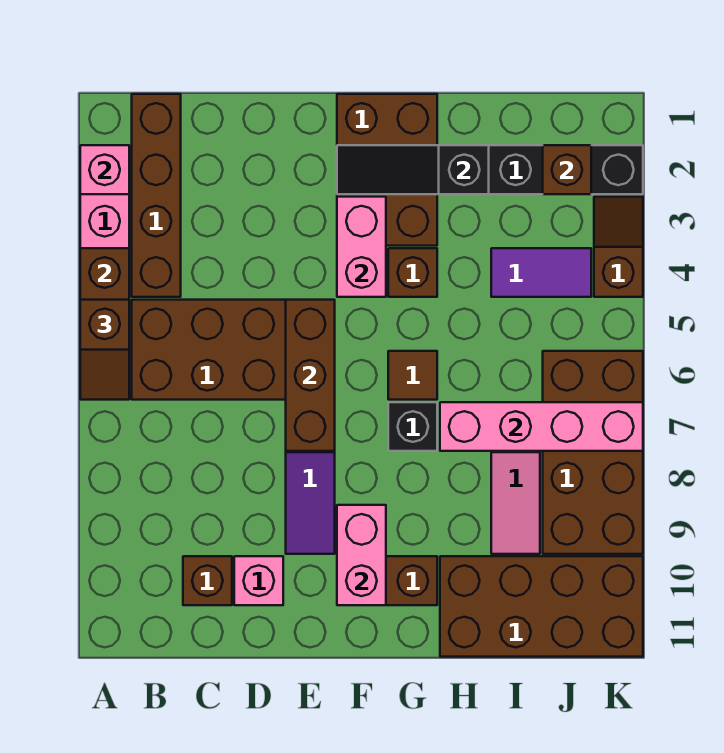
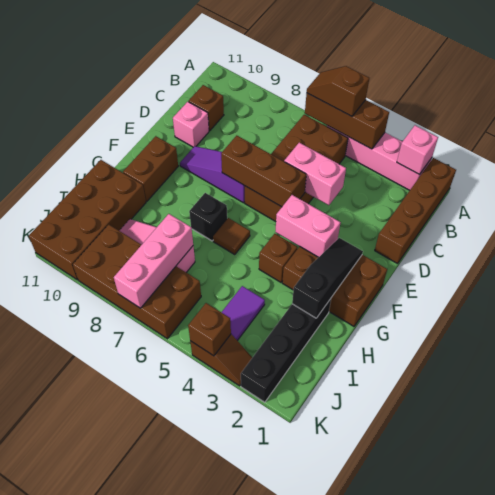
brown 1x4 brick [132,94,181,297] -> brown 1x4 brick turned to [375,158,456,264]
pink 1x2 brick [337,505,386,605] -> pink 1x2 brick moved to [284,143,346,205]
pink 1x4 brick [440,402,643,451] -> pink 1x3 brick [114,214,193,308]
brown 1x1 brick [543,145,591,194] -> brown 1x1 brick moved to [188,303,231,356]

